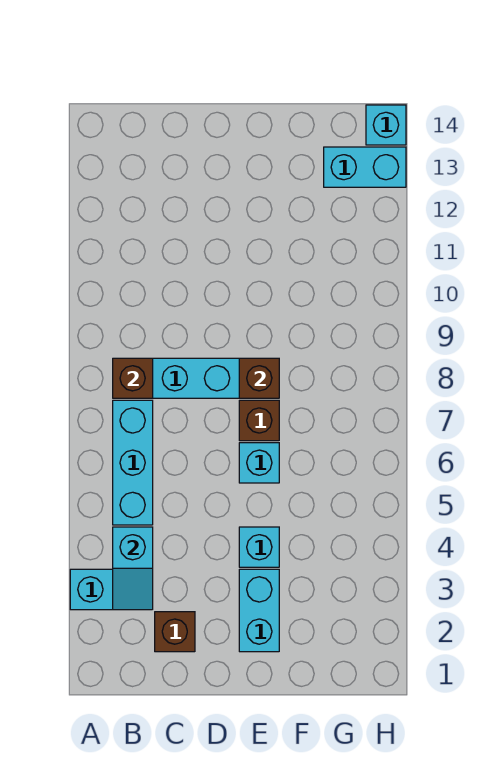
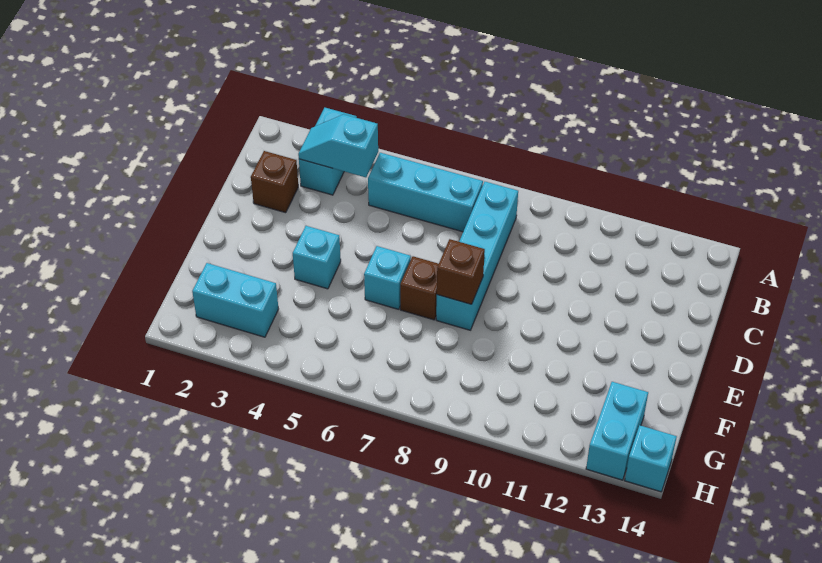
brown 1x1 brick [113,358,153,398] -> none
cyan 1x2 brick [239,569,279,652] -> cyan 1x2 brick moved to [192,263,278,337]

